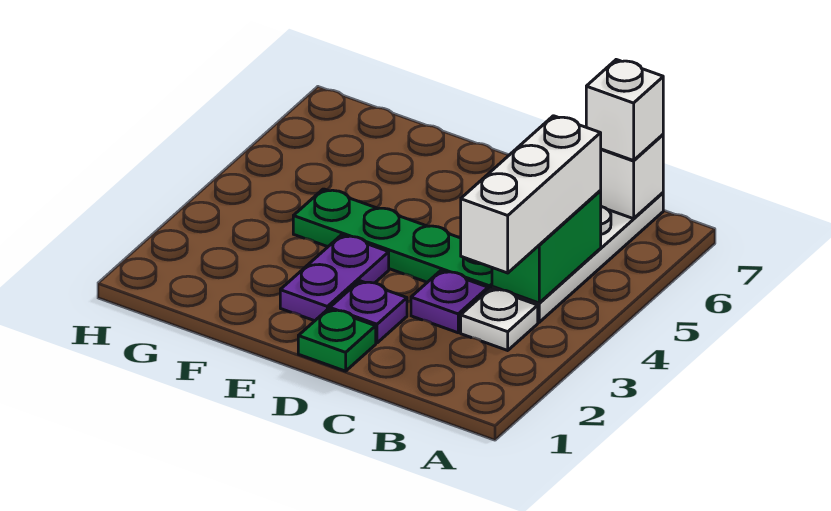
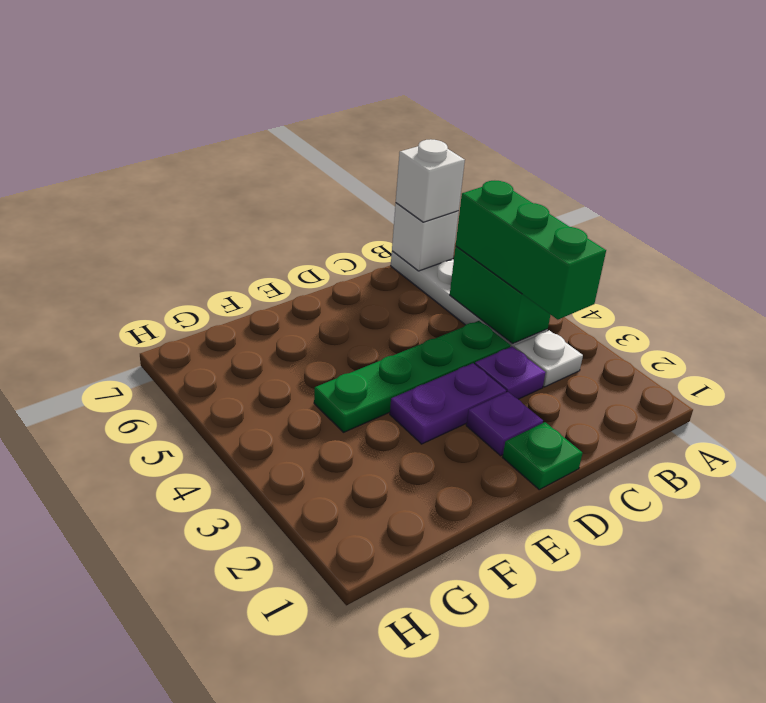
white 1x3 brick [461,116,601,273] -> green 1x3 brick [456,181,606,320]
purple 1x2 plate [280,235,389,321] -> purple 1x2 plate turned to [390,363,506,444]

